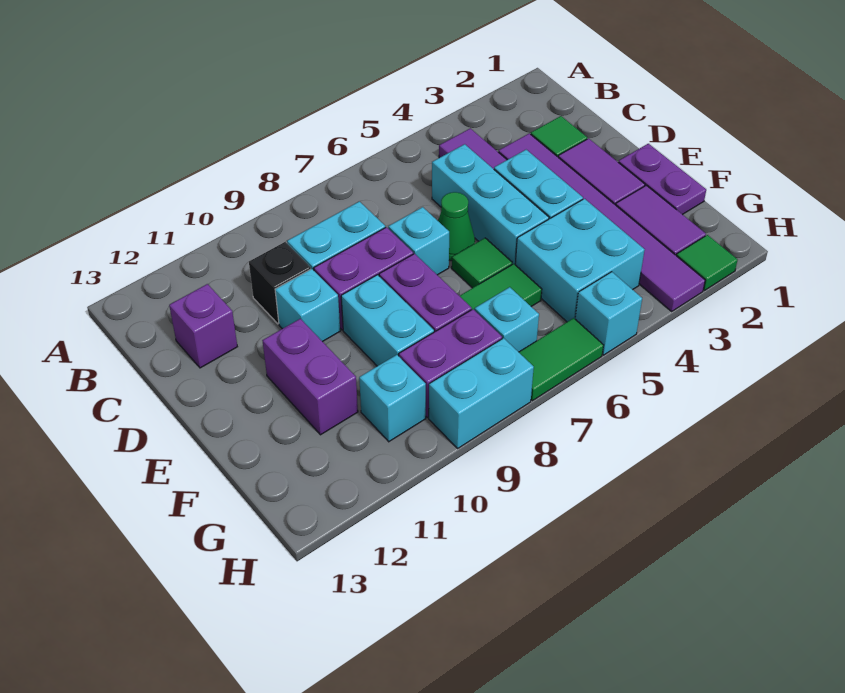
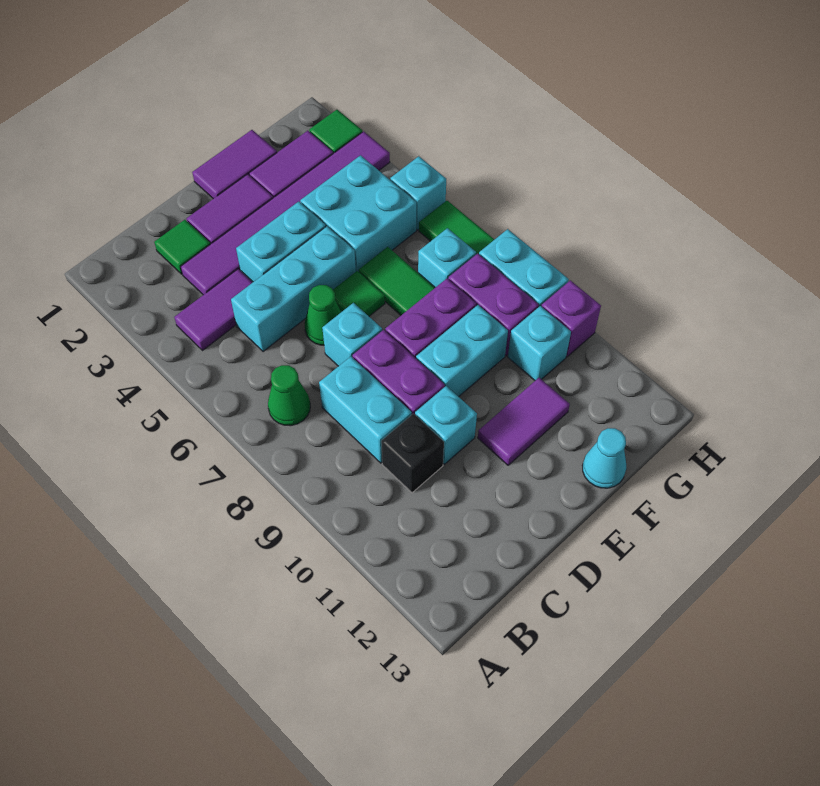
none -> green 1x1 cone [268,365,310,426]
purple 1x1 brick [169,284,237,368] -> purple 1x1 brick moved to [541,280,601,357]
purple 1x2 plate [618,144,706,215] -> purple 1x2 tile [192,130,277,199]
purple 1x2 brick [262,319,358,435] -> purple 1x2 tile [478,378,570,465]
none -> cyan 1x1 cone [582,428,626,488]

